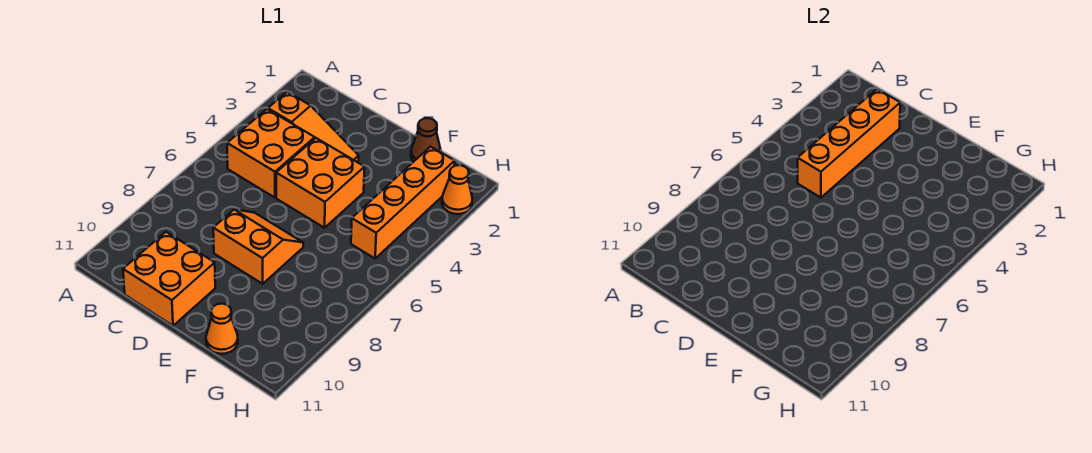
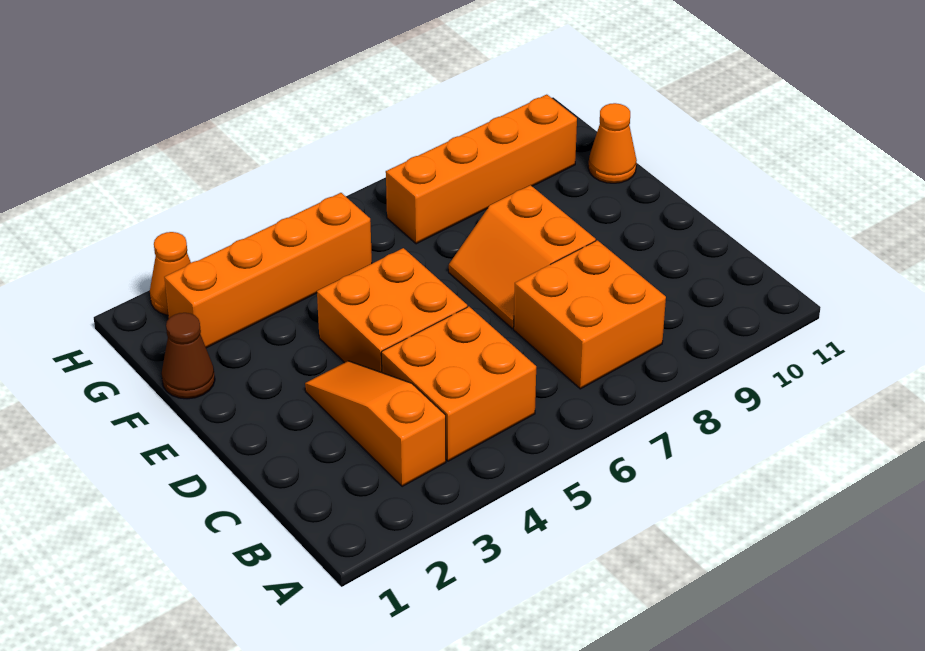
orange 1x4 brick [798,89,900,198] -> orange 1x4 brick moved to [386,95,577,244]
orange 2x2 brick [123,232,215,326] -> orange 2x2 brick moved to [514,240,666,389]

